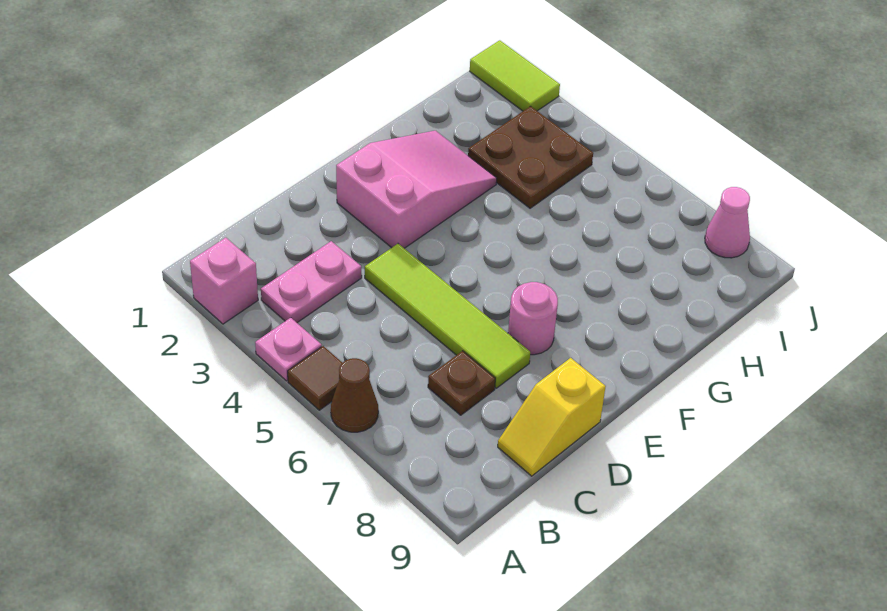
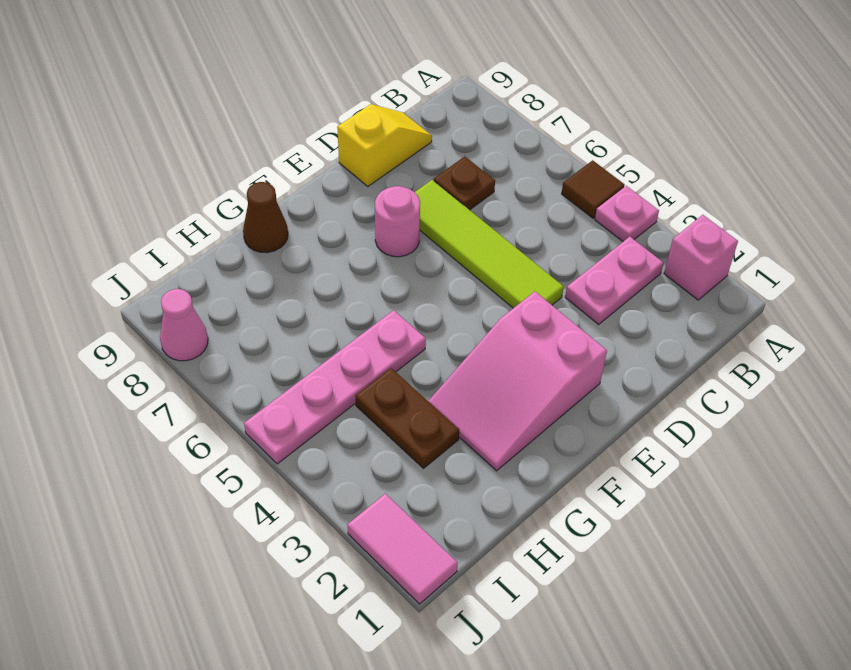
brown 1x1 cone [331,358,378,432] -> brown 1x1 cone moved to [243,182,288,253]
none -> pink 1x4 plate [244,310,426,464]
brown 2x2 plate [468,106,593,208] -> brown 1x2 plate [355,368,459,468]
lime 1x2 tile [470,40,560,111] -> pink 1x2 tile [348,494,458,604]

